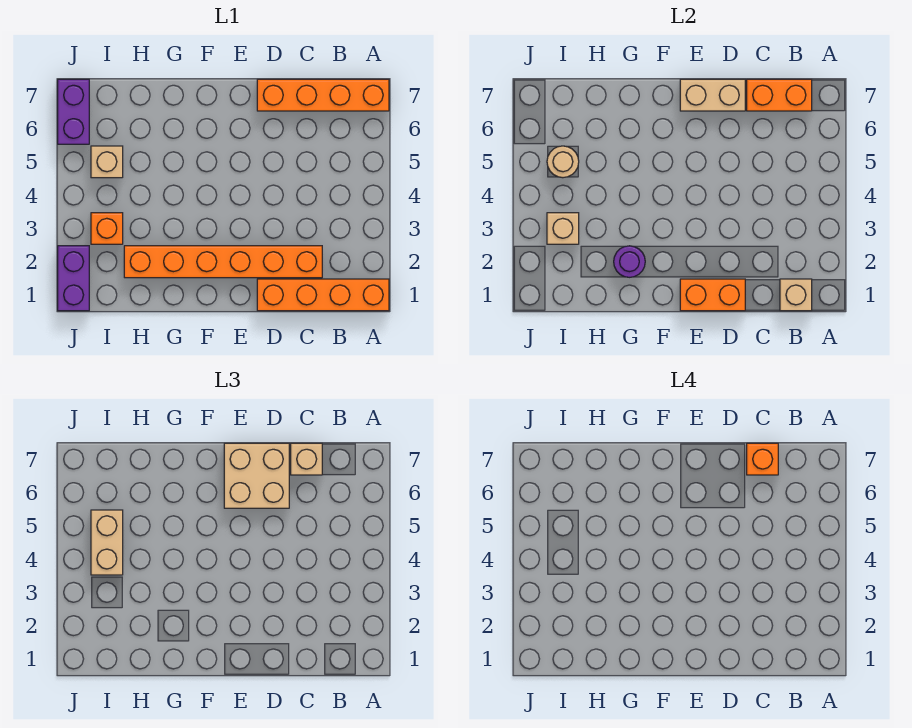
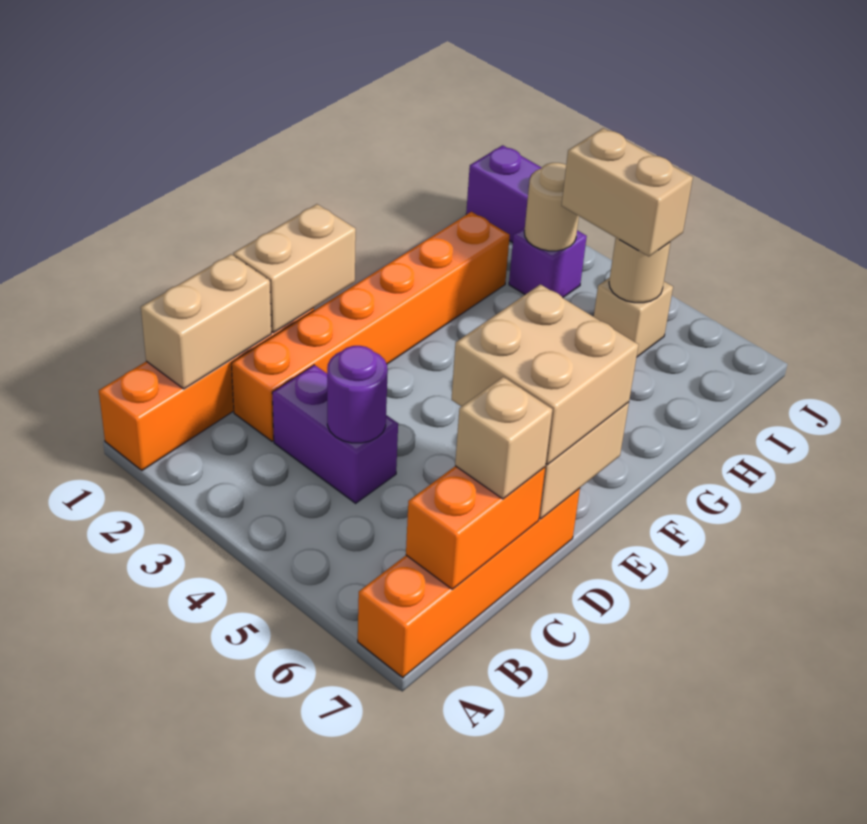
tan 1x1 brick [780,279,812,311] -> tan 1x2 brick [141,254,271,389]
orange 1x1 brick [747,443,778,475] -> none
orange 1x2 brick [680,279,745,311] -> tan 1x2 brick [233,204,356,333]
purple 1x1 round brick [614,246,645,277] -> purple 1x1 round brick moved to [327,346,388,443]
orange 1x1 brick [91,213,123,244] -> purple 1x1 brick [509,228,587,298]
tan 1x1 brick [547,213,579,244] -> tan 1x1 round brick [524,163,579,251]
purple 1x2 brick [58,79,89,144] -> purple 1x2 brick moved to [272,365,398,503]

